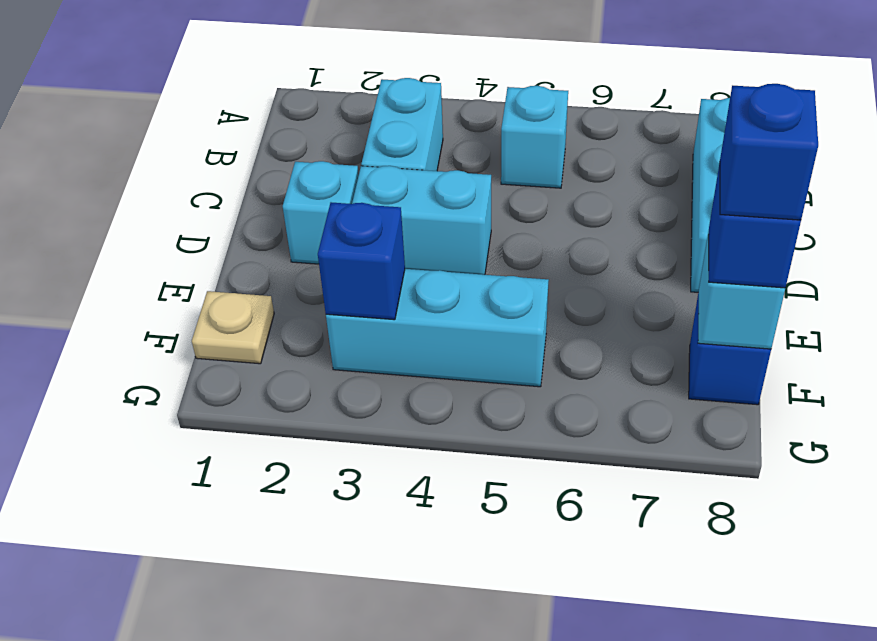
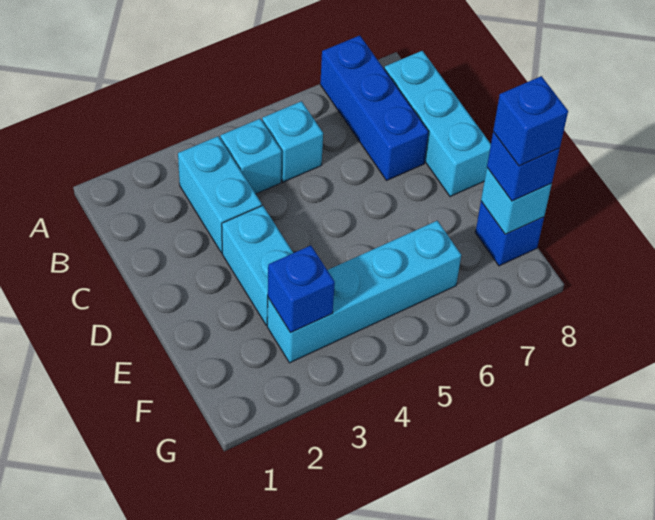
none -> blue 1x3 brick [320,36,428,180]
cyan 1x1 brick [283,161,359,264] -> cyan 1x1 brick moved to [220,119,282,194]
cyan 1x2 brick [352,166,491,275] -> cyan 1x2 brick turned to [222,206,293,325]
tan 1x1 plate [192,291,274,364] -> none
cyan 1x3 brick [326,269,549,387] -> cyan 1x4 brick [267,221,461,363]

